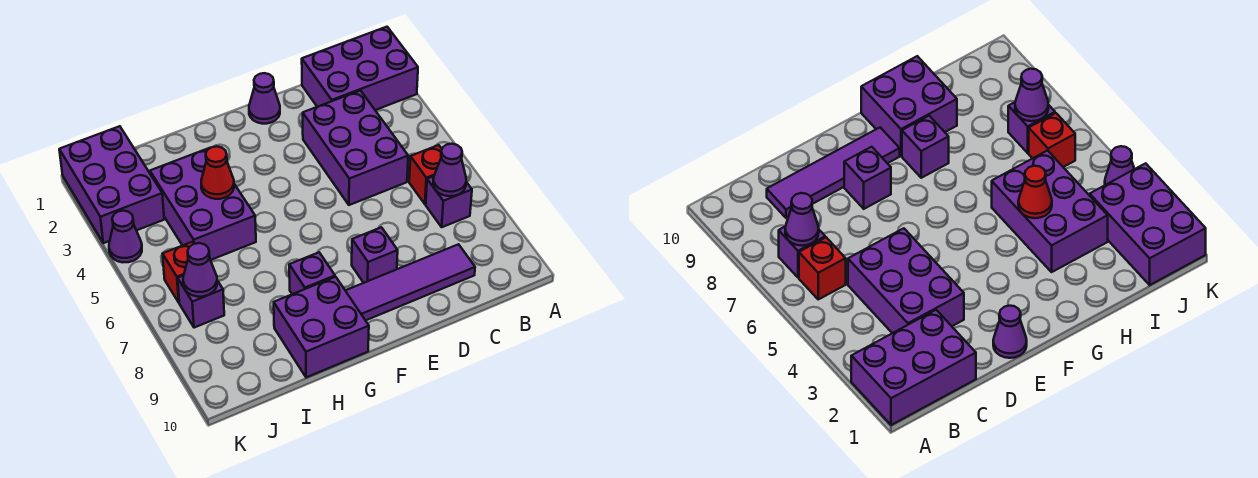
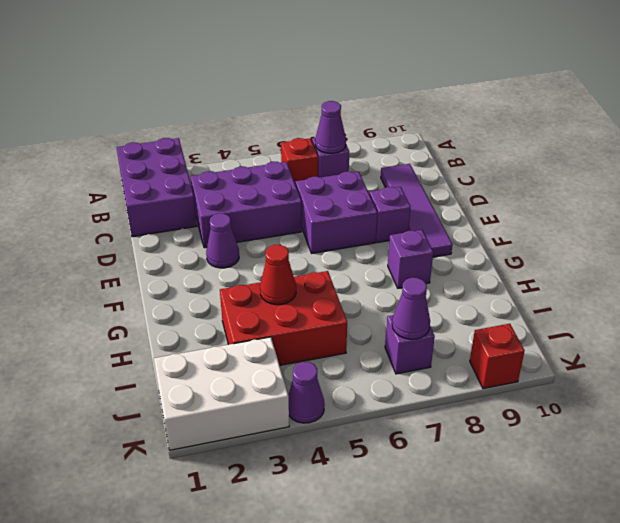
purple 1x1 cone [249,73,280,124] -> purple 1x1 cone moved to [206,213,239,268]
purple 2x2 brick [274,277,369,377] -> purple 2x2 brick moved to [296,172,377,253]
purple 2x3 brick [150,148,256,260] -> red 2x3 brick [220,271,347,365]
purple 2x3 brick [59,126,164,243] -> white 2x3 brick [154,337,289,450]
red 1x1 brick [163,242,194,302] -> red 1x1 brick moved to [470,324,525,389]

